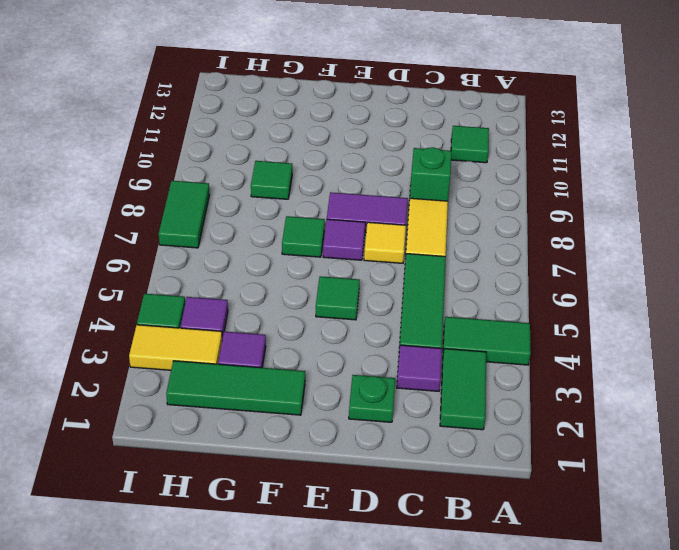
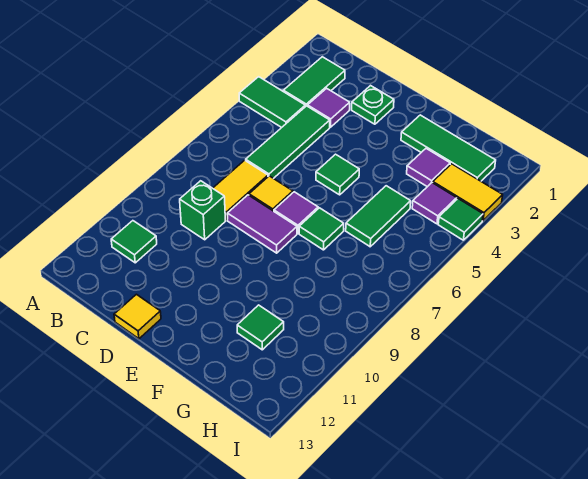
none -> yellow 1x1 tile [114,294,161,339]
green 1x1 tile [251,161,292,199] -> green 1x1 tile moved to [237,305,284,350]
green 1x2 tile [159,181,210,248] -> green 1x2 tile moved to [346,186,411,247]

